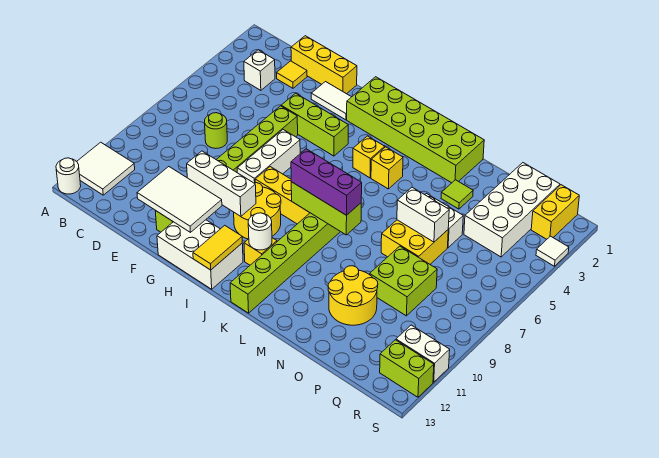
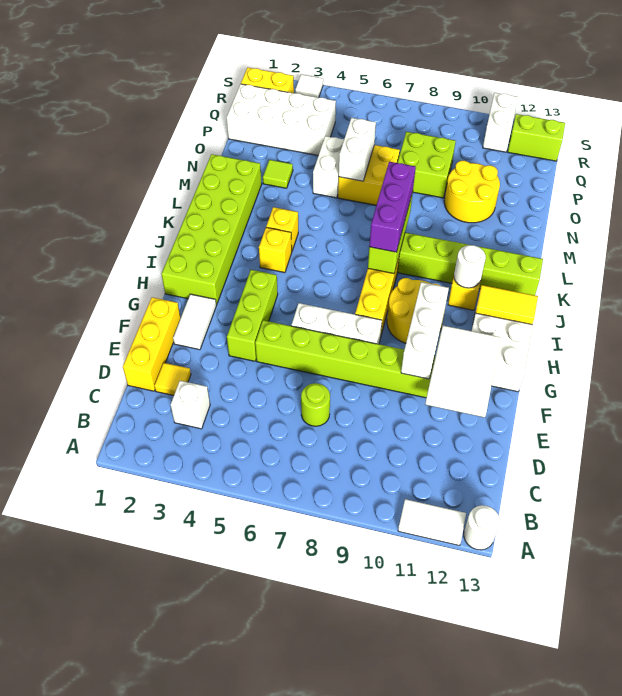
white 2x2 tile [77,142,135,195] -> white 1x2 tile [398,499,466,546]
lime 1x2 brick [380,340,434,397] -> lime 1x2 brick turned to [508,114,565,161]

